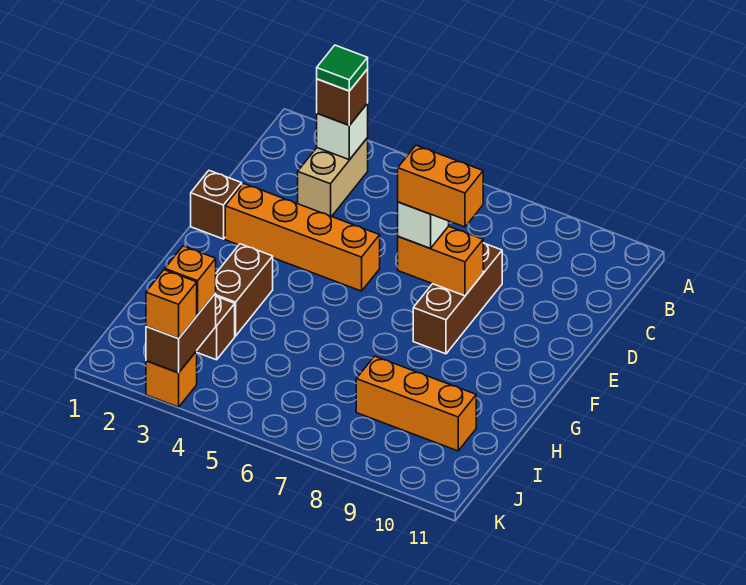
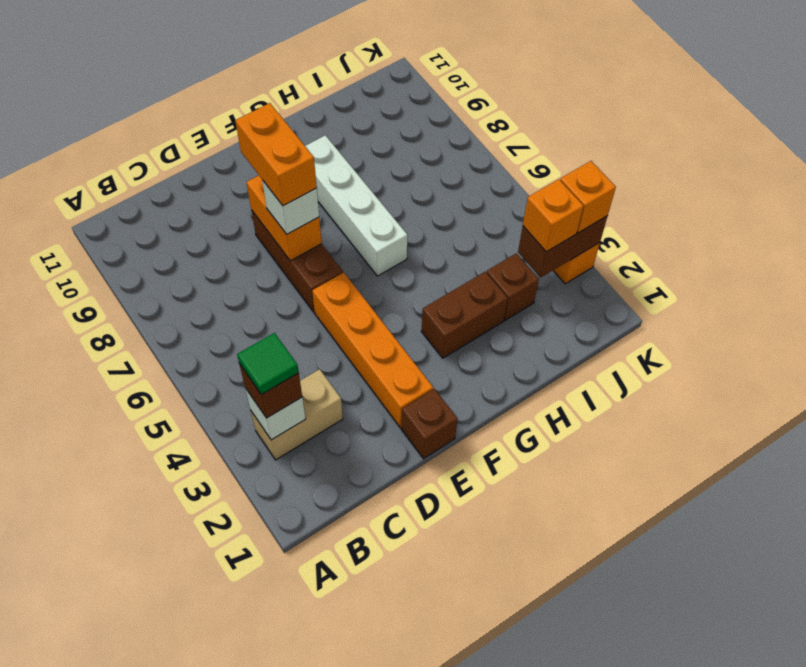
brown 1x3 brick [413,243,502,354] -> brown 1x3 brick turned to [251,210,343,312]
none -> white 1x4 brick [305,135,407,276]
orange 1x3 brick [356,356,476,451] -> none

